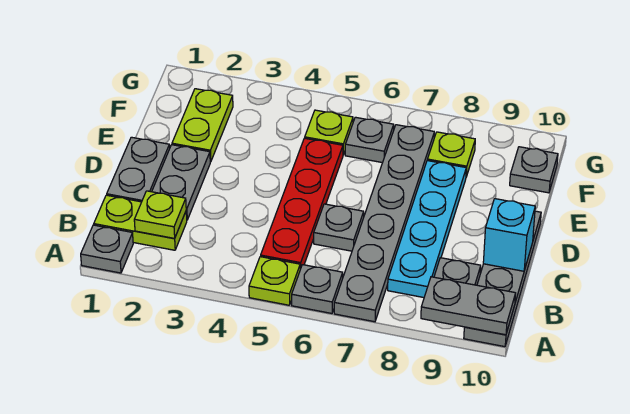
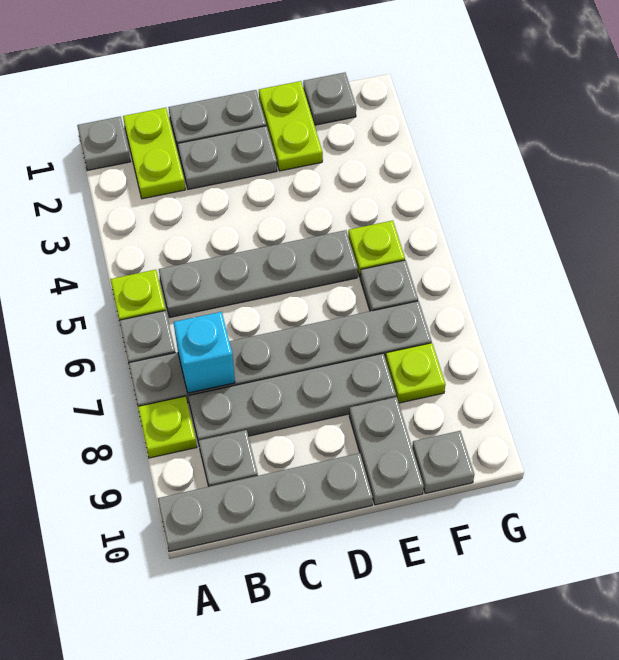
grey 1x2 plate [421,277,516,335] -> grey 1x2 plate moved to [349,397,424,505]
lime 1x1 plate [134,191,186,238] -> lime 1x1 plate moved to [138,396,197,458]
red 1x4 plate [261,138,343,269] -> grey 1x4 plate [159,230,358,318]
cyan 1x4 plate [388,161,466,298] -> grey 1x4 plate [188,354,396,443]
grey 1x1 plate [314,204,364,251] -> grey 1x1 plate moved to [303,73,356,125]
cyan 1x1 brick [483,199,535,271] -> cyan 1x1 brick moved to [173,312,235,393]
lime 1x2 plate [172,89,233,162] -> lime 1x2 plate turned to [259,81,323,171]

